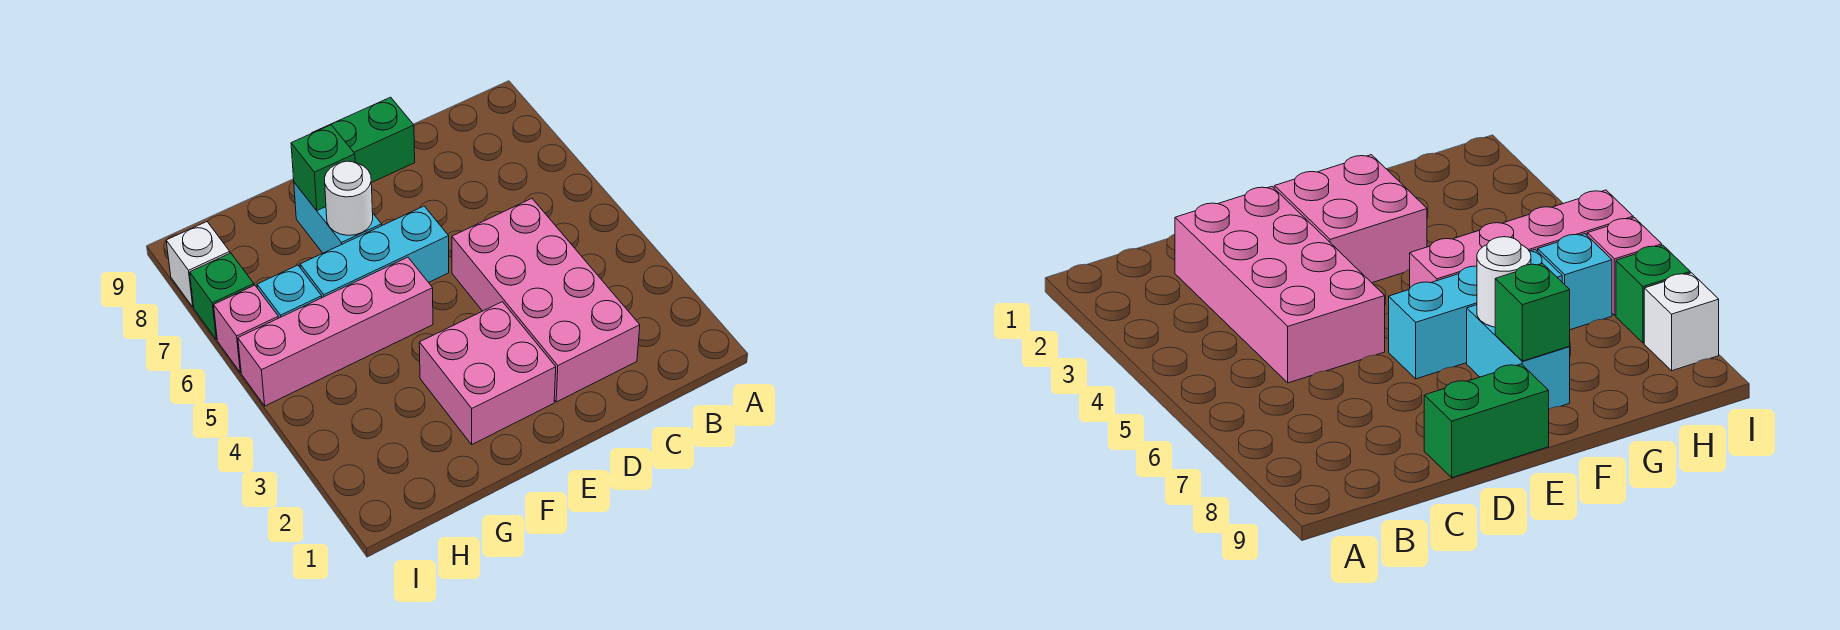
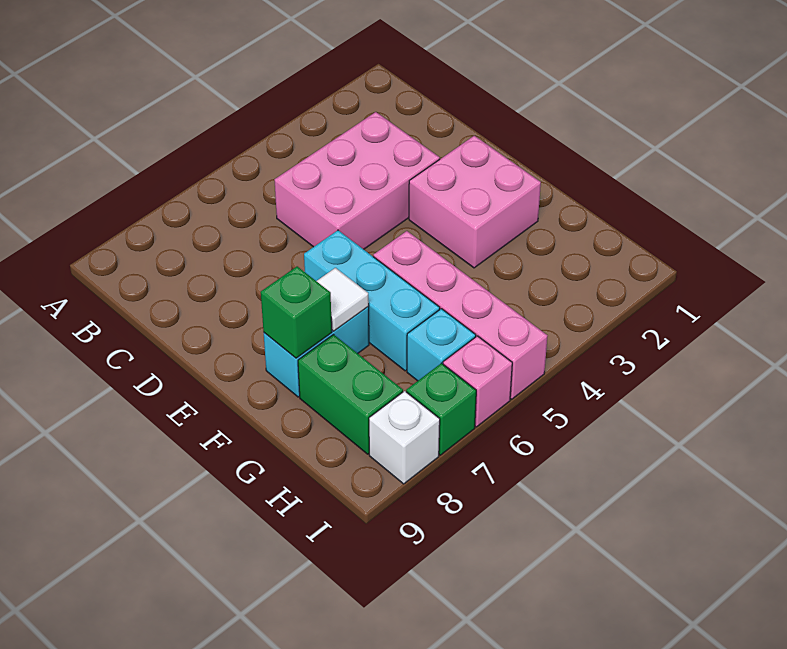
pink 2x4 brick [452,199,640,402] -> pink 2x3 brick [275,112,440,249]
green 1x2 brick [312,97,415,183] -> green 1x2 brick moved to [298,335,403,454]
white 1x1 round brick [324,161,373,235] -> white 1x1 tile [317,268,369,331]

